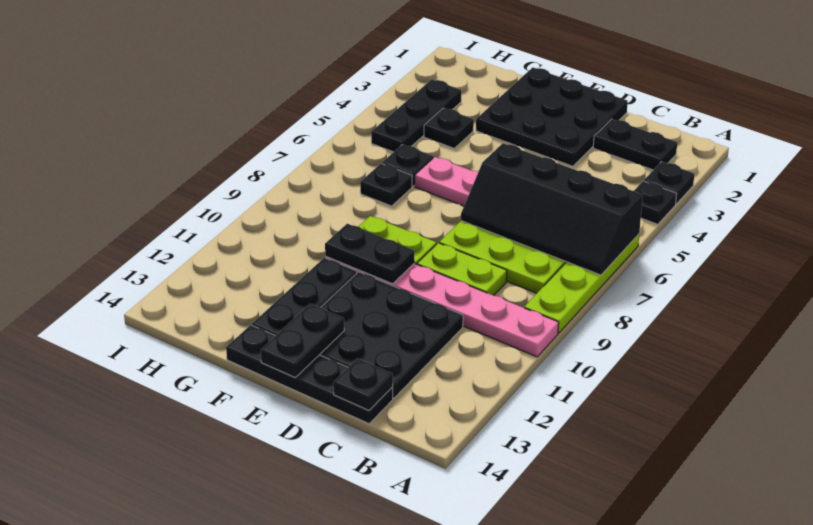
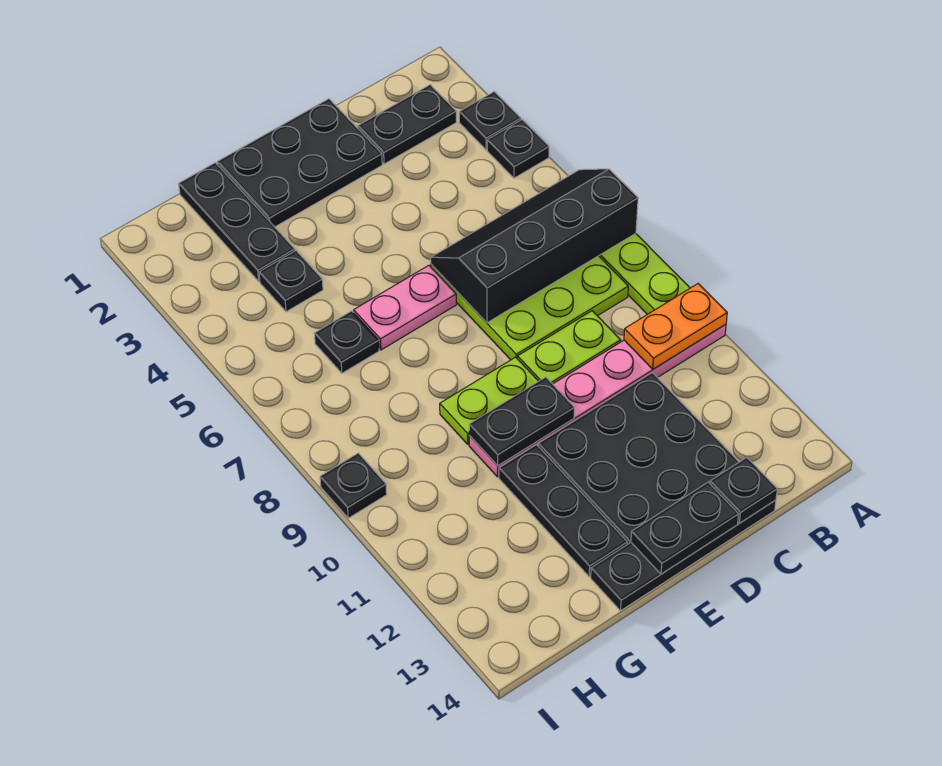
black 2x4 slope [461,143,643,275] -> black 2x4 slope turned to [431,169,638,323]
none -> orange 1x2 plate [624,284,727,369]
black 3x3 plate [476,68,628,166] -> black 2x3 plate [217,99,382,227]
black 1x2 plate [261,304,344,377] -> black 1x2 plate turned to [631,482,739,574]
black 1x1 plate [360,164,412,206] -> black 1x1 plate moved to [320,453,387,518]
black 1x3 plate [371,79,461,152] -> black 1x3 plate moved to [179,163,295,281]

